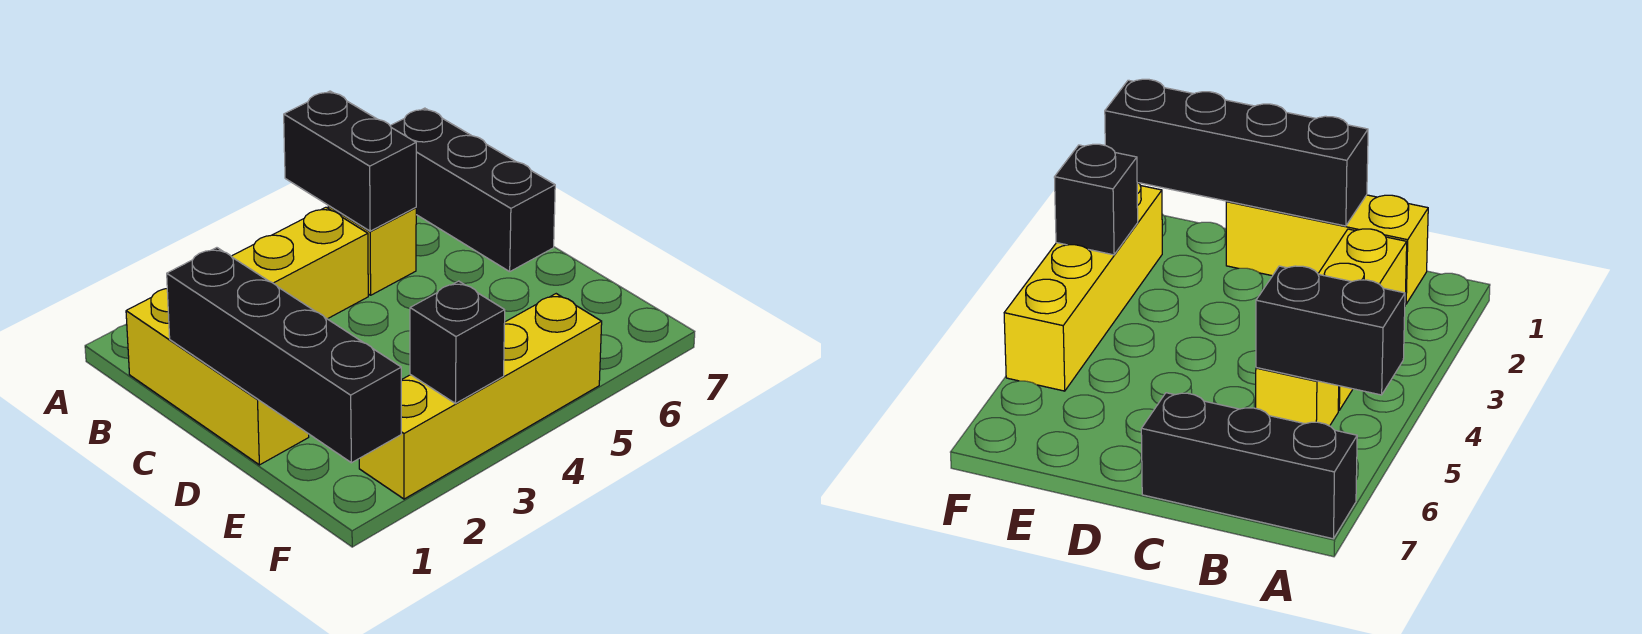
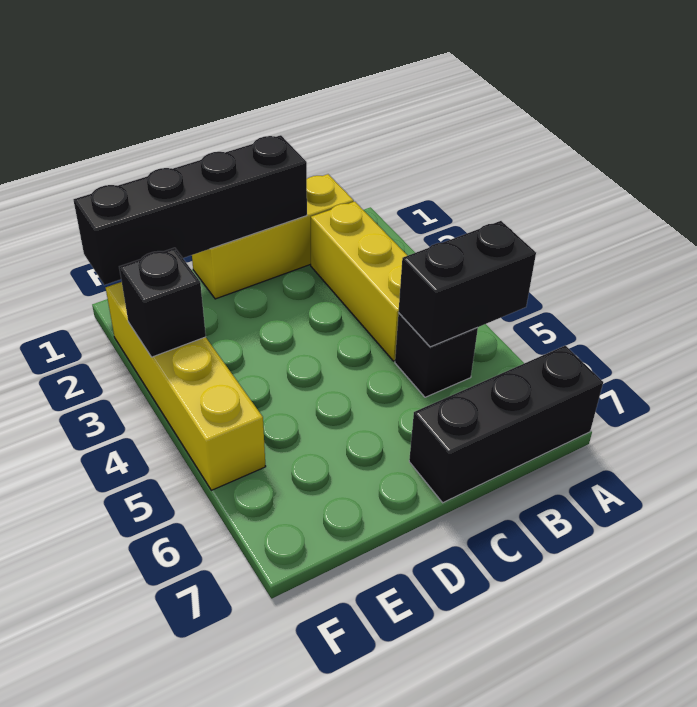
yellow 1x1 brick [328,206,416,295] -> black 1x1 brick [395,313,478,397]

